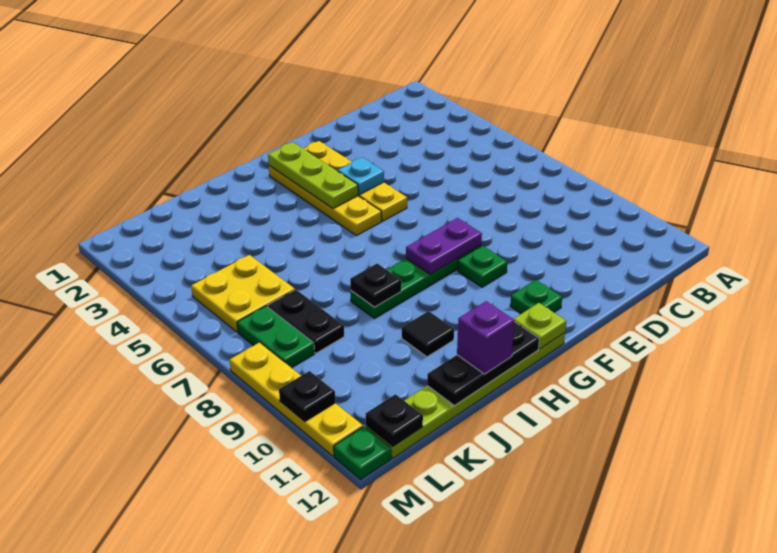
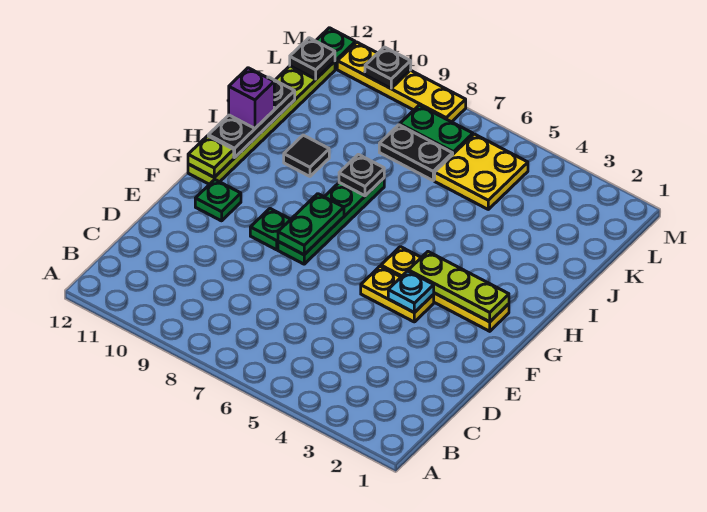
yellow 1x4 plate [303,141,407,221] -> yellow 1x2 plate [361,266,434,322]
purple 1x2 plate [406,218,482,274] -> green 1x2 plate [278,194,344,255]

